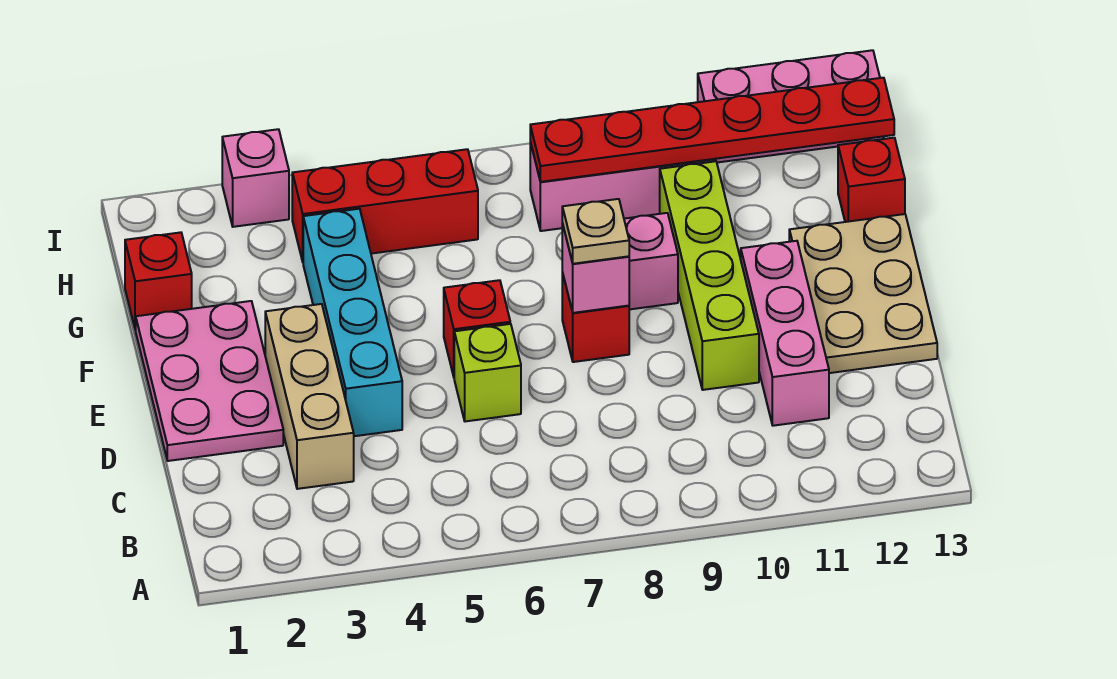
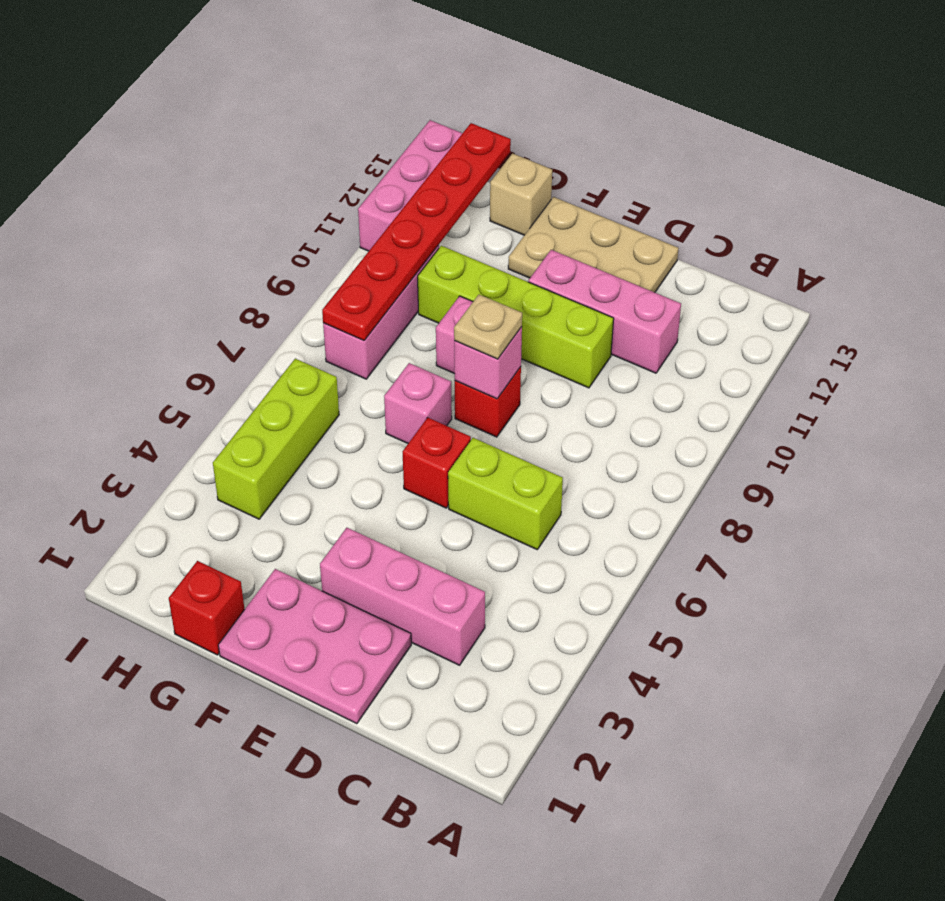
tan 1x3 brick [265,304,354,489] -> pink 1x3 brick [320,528,485,665]
cyan 1x4 brick [303,209,402,436] -> none
lime 1x1 brick [454,324,521,421] -> lime 1x2 brick [448,438,563,549]
red 1x1 brick [838,138,905,222] -> tan 1x1 brick [490,153,552,235]
red 1x3 brick [292,149,478,262] -> lime 1x3 brick [213,359,339,519]
pink 1x1 brick [222,129,289,227] -> pink 1x1 brick moved to [384,363,452,443]

